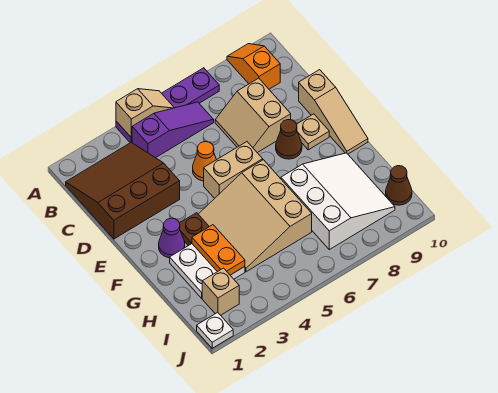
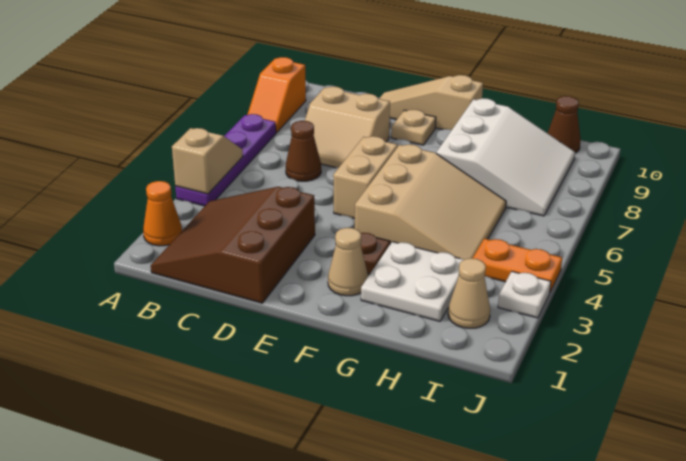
orange 1x2 slope [227,44,280,89] -> orange 1x2 slope turned to [247,57,306,133]
purple 1x3 slope [132,102,214,158] -> none
orange 1x1 cone [193,142,216,181] -> orange 1x1 cone moved to [143,181,182,246]
tan 1x3 slope [299,70,368,154] -> tan 1x3 slope turned to [379,75,483,130]
brown 1x1 cone [276,120,302,159] -> brown 1x1 cone moved to [286,121,321,181]
purple 1x1 cone [159,218,185,258] -> tan 1x1 cone [328,228,368,296]
tan 3x3 slope [198,160,312,272] -> tan 3x3 slope turned to [354,144,506,260]
orange 1x2 plate [192,225,245,275] -> orange 1x2 plate moved to [473,239,562,292]
white 3x3 slope [281,153,395,249] -> white 3x3 slope turned to [436,98,575,216]
tan 1x1 brick [202,268,239,315] -> tan 1x1 cone [448,258,490,328]
white 1x1 plate [197,312,233,348] -> white 1x1 plate moved to [498,271,551,318]

